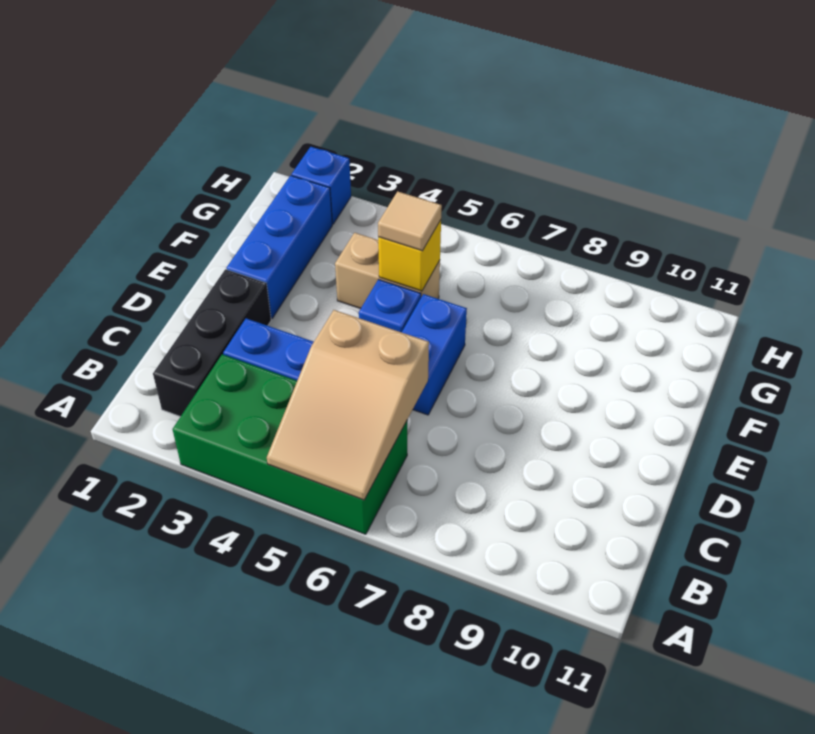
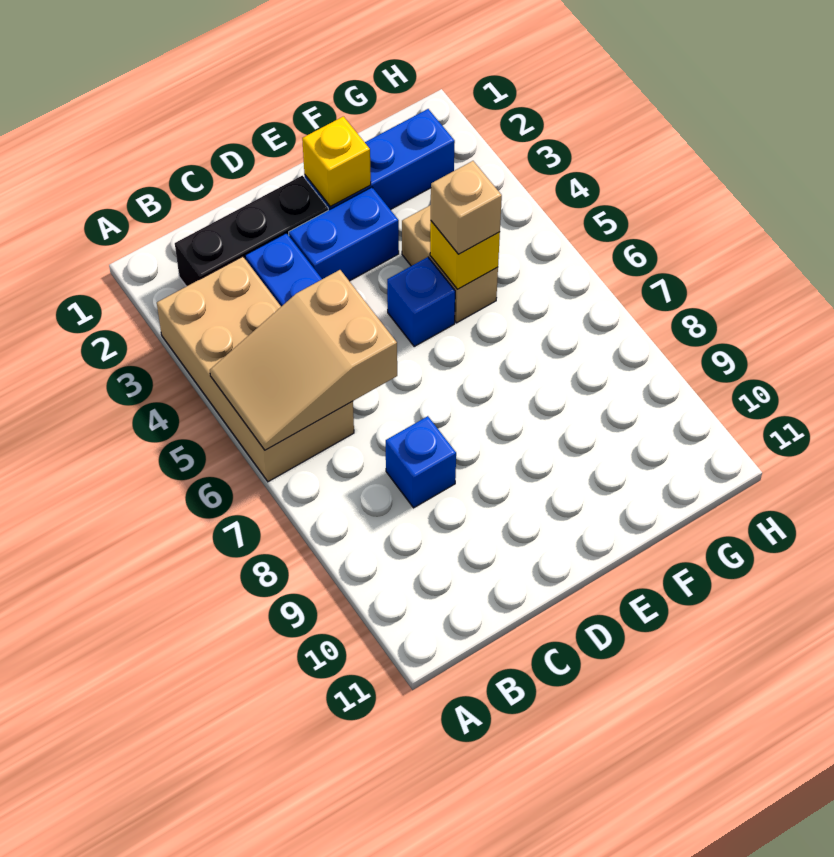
green 2x4 brick [172,354,407,534] -> tan 2x4 brick [157,256,354,482]
blue 1x2 brick [402,294,467,415] -> blue 1x2 brick moved to [289,187,399,281]
none -> yellow 1x1 brick [302,116,371,207]
tan 1x1 tile [378,191,442,251] -> tan 1x1 brick [431,161,502,254]
blue 1x1 brick [292,147,351,224] -> blue 1x1 brick moved to [386,416,456,508]

